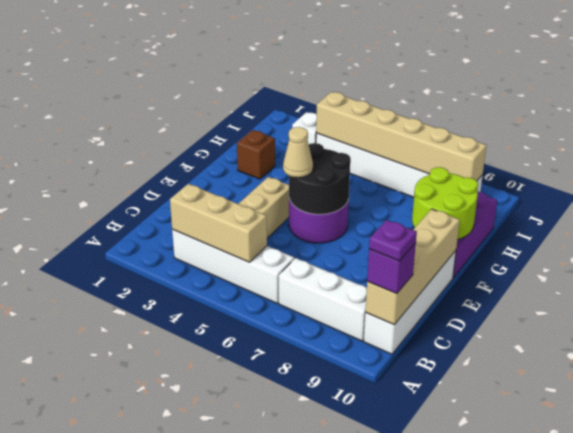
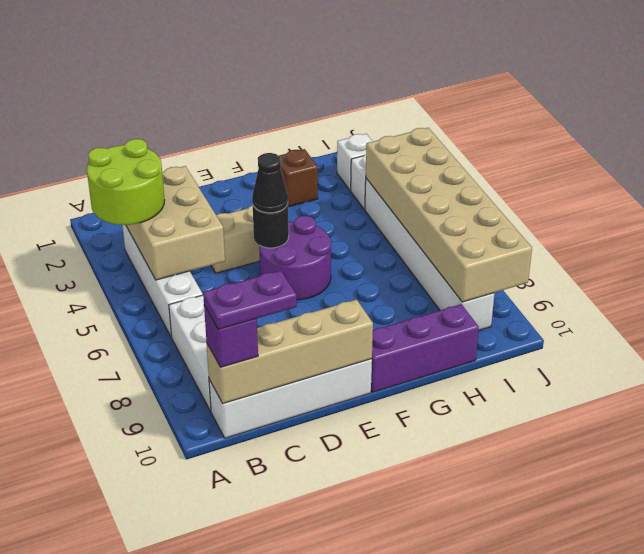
tan 1x3 brick [170,184,267,262] -> tan 2x3 brick [126,166,225,280]
purple 1x1 plate [369,220,417,261] -> purple 1x2 plate [203,270,297,329]
black 2x2 round brick [289,143,351,214] -> black 1x1 round brick [253,205,289,248]
tan 1x1 cone [283,127,313,178] -> black 1x1 cone [252,153,288,213]
lime 2x2 round brick [412,167,478,240] -> lime 2x2 round brick moved to [87,139,165,225]
none -> white 1x1 brick [337,134,373,191]
tan 1x6 brick [316,92,486,181] -> tan 2x6 brick [366,128,532,302]

